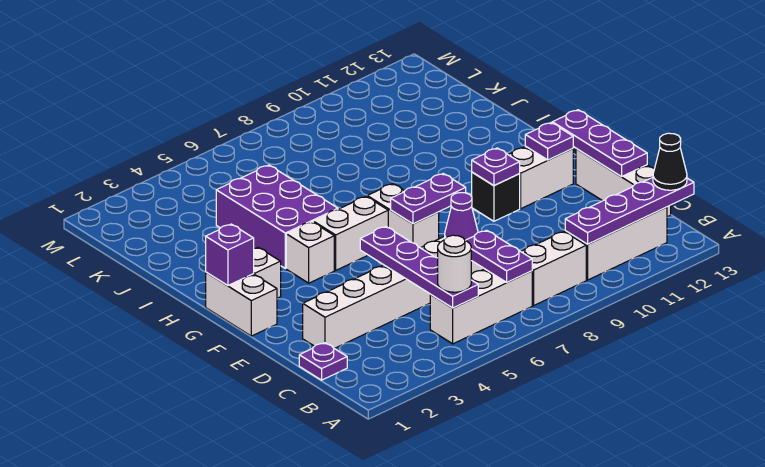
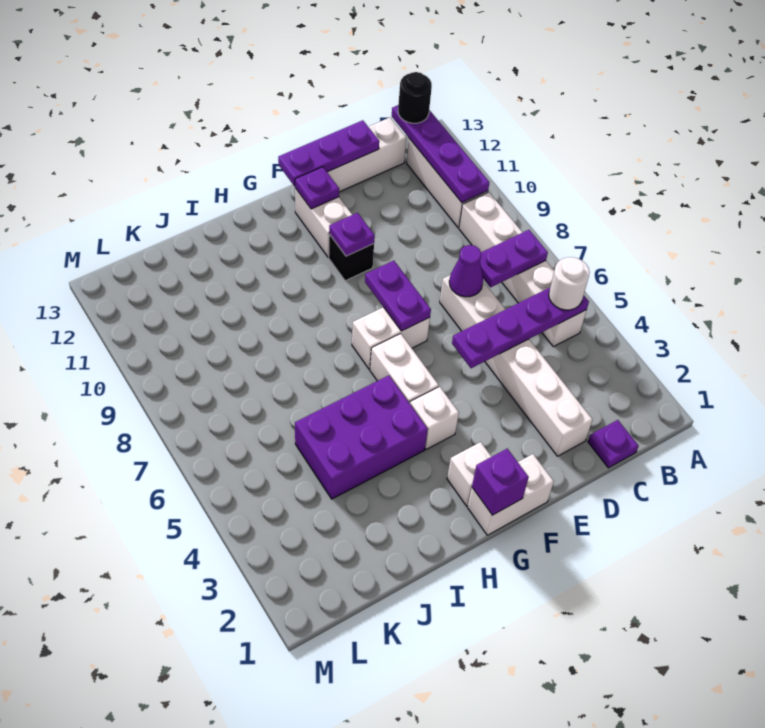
black 1x1 cone [653,133,687,190] -> black 1x1 round brick [398,72,432,123]

